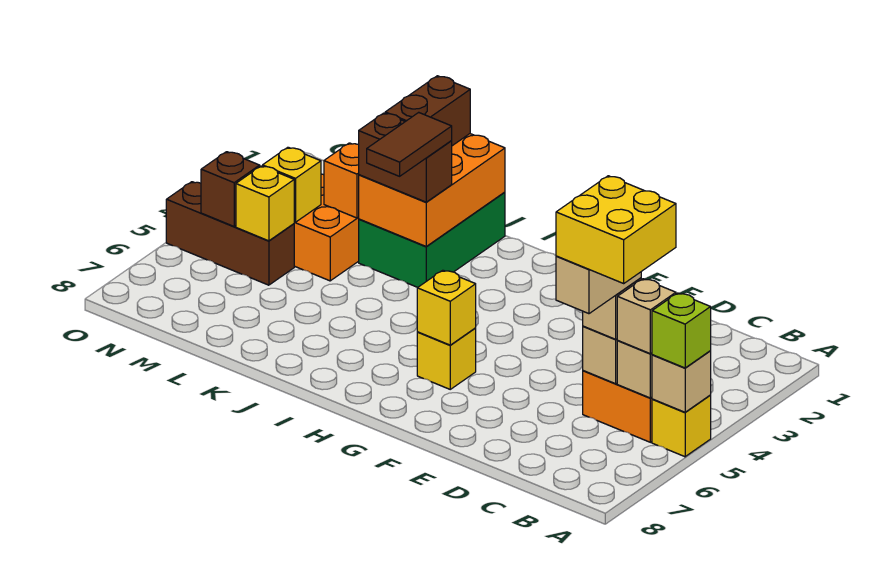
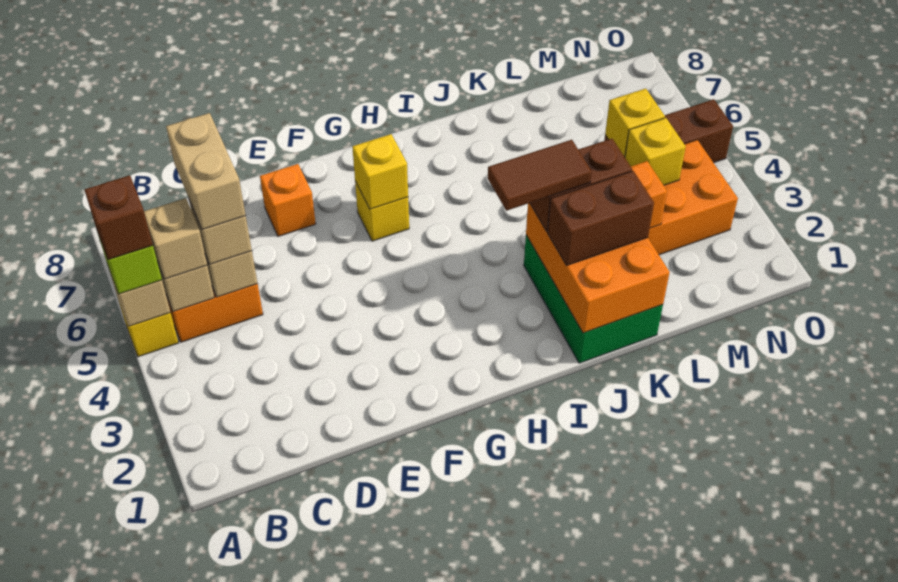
yellow 2x2 brick [556,176,676,283] -> none
none -> orange 1x1 brick [260,164,316,236]
brown 1x2 tile [367,112,452,176] -> brown 1x2 tile turned to [488,140,592,211]
brown 1x2 brick [385,76,470,146] -> brown 1x2 brick turned to [548,171,654,265]
brown 1x1 brick [201,152,260,226] -> brown 1x1 brick moved to [84,175,153,260]

